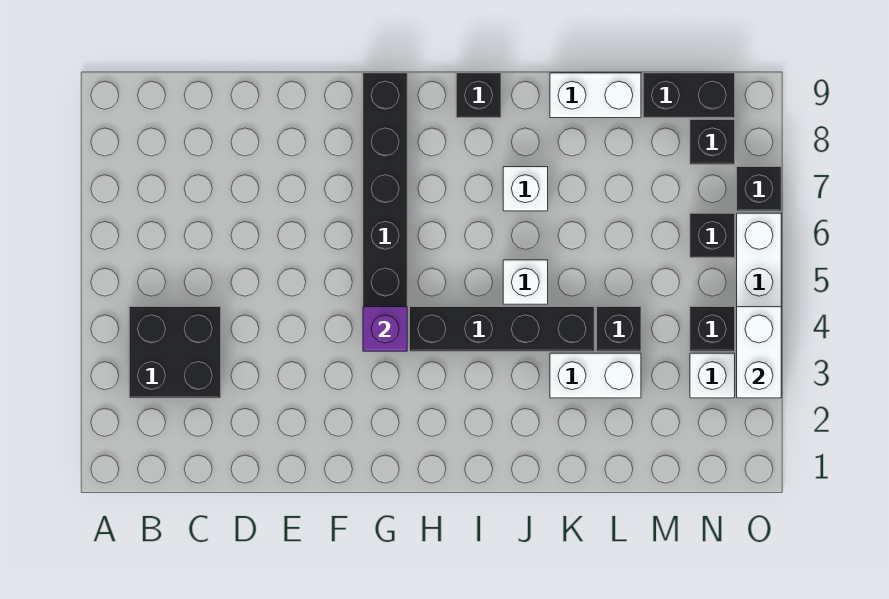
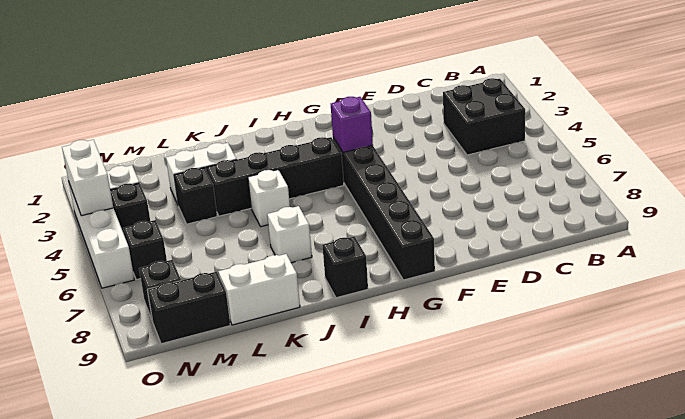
black 1x1 brick [737,167,781,211] -> none

